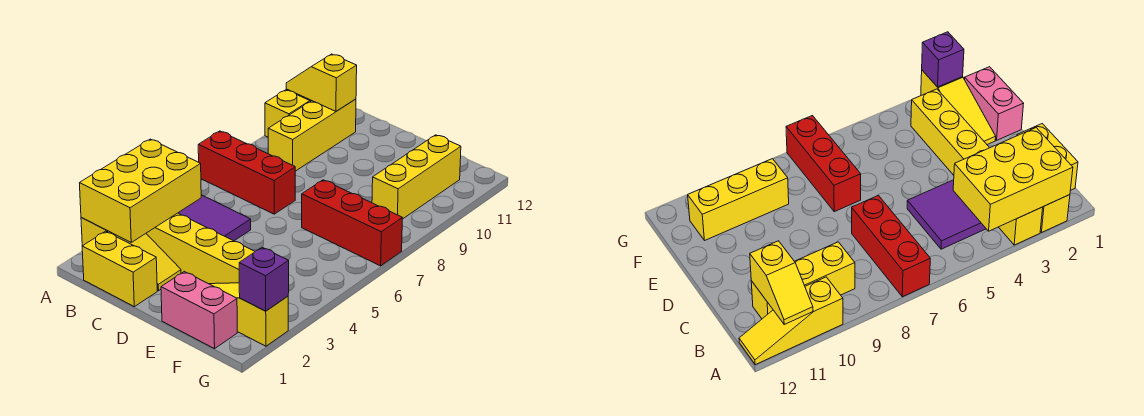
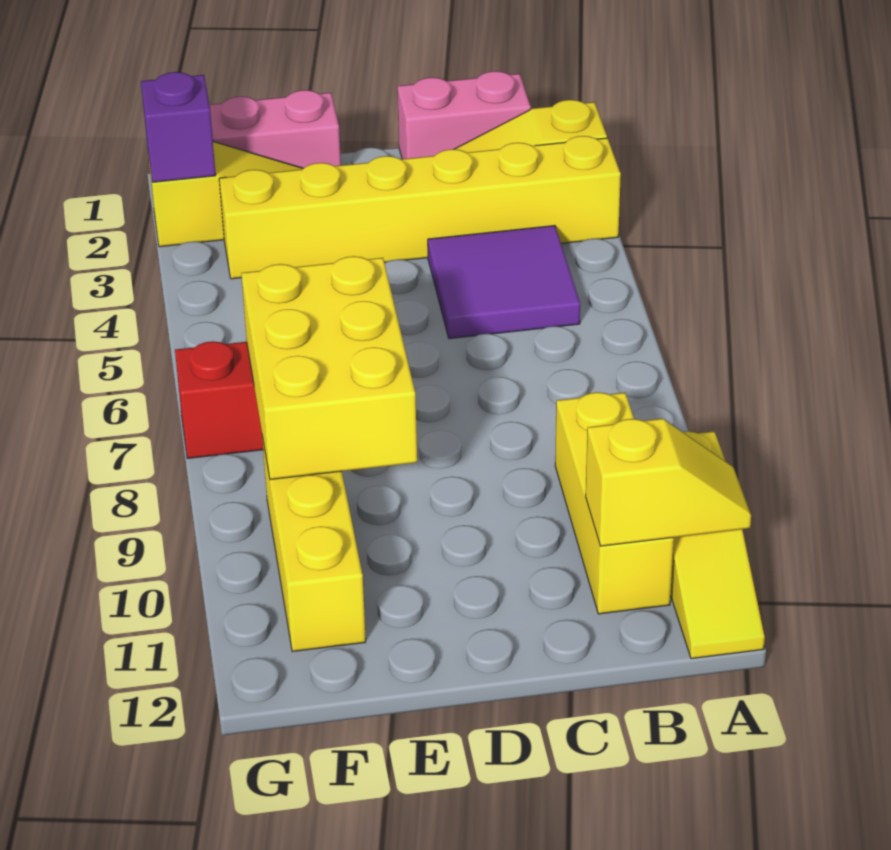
yellow 2x3 brick [80,139,201,242] -> yellow 2x3 brick moved to [241,256,417,480]
red 1x3 brick [198,131,295,214] -> none
yellow 1x2 brick [82,231,157,307] -> pink 1x2 brick [397,71,531,159]

